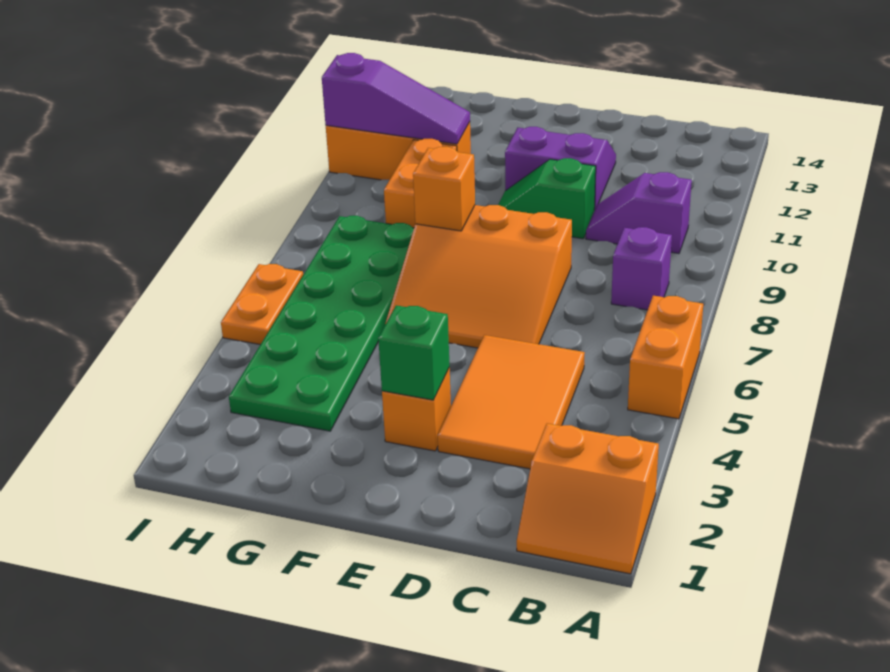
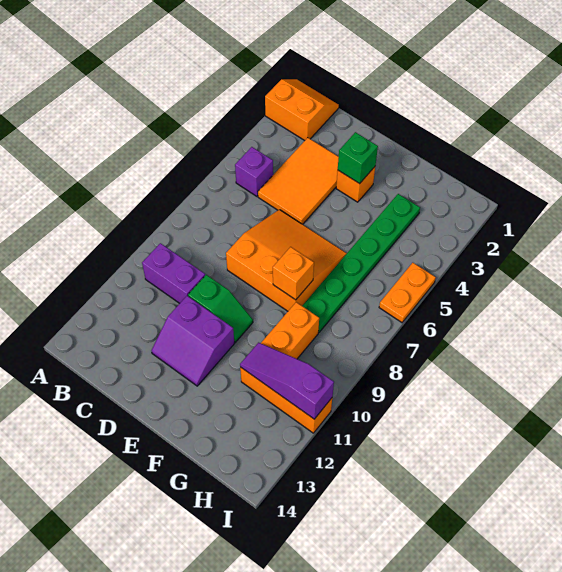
orange 1x2 brick [628,296,703,419] -> none
purple 1x1 brick [611,227,672,310] -> purple 1x1 brick moved to [235,147,273,196]
purple 1x2 slope [586,172,692,253] -> purple 1x2 brick [142,243,205,303]
green 2x6 plate [229,216,414,431] -> green 1x6 plate [302,194,420,332]

